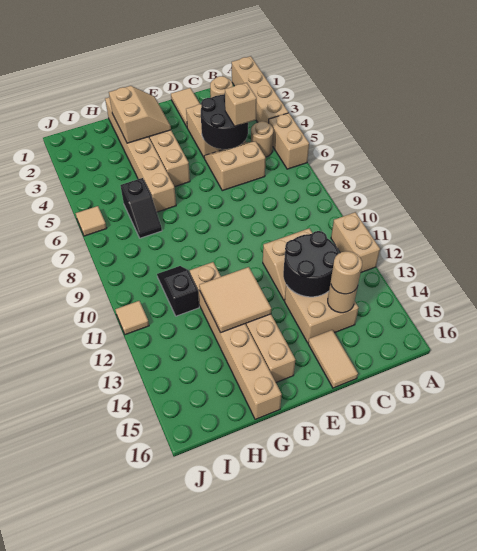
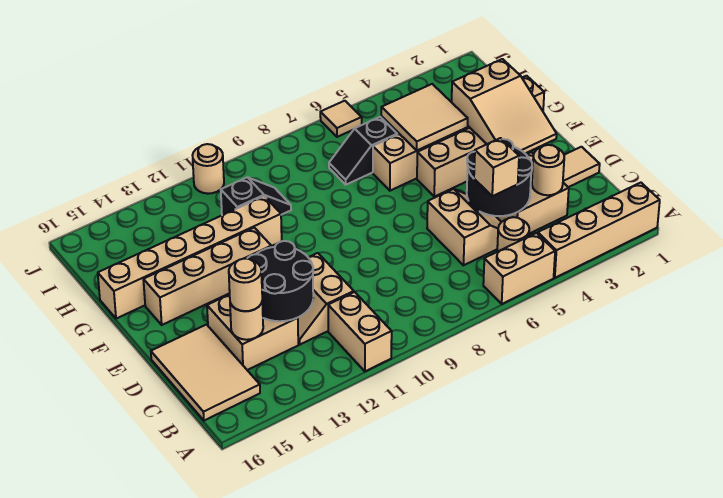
tan 1x2 brick [331,212,380,272] -> tan 1x2 brick turned to [328,292,392,371]
tan 1x2 tile [308,330,358,388] -> tan 2x3 tile [151,325,260,421]
tan 2x2 slope [109,86,171,143] -> tan 2x3 slope [452,59,557,154]
tan 2x2 tile [199,267,271,332] -> tan 2x2 tile moved to [381,84,468,150]
tan 1x1 tile [115,301,149,335] -> tan 1x1 round brick [192,144,224,194]

